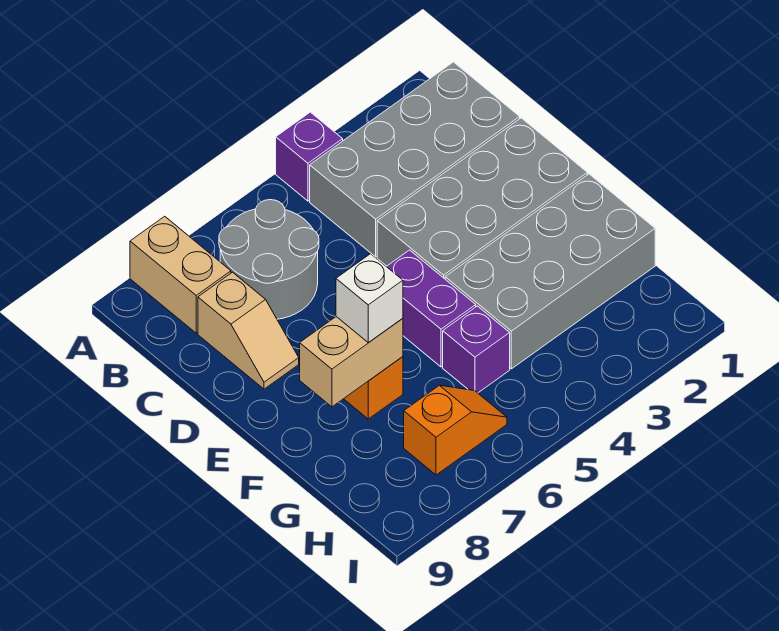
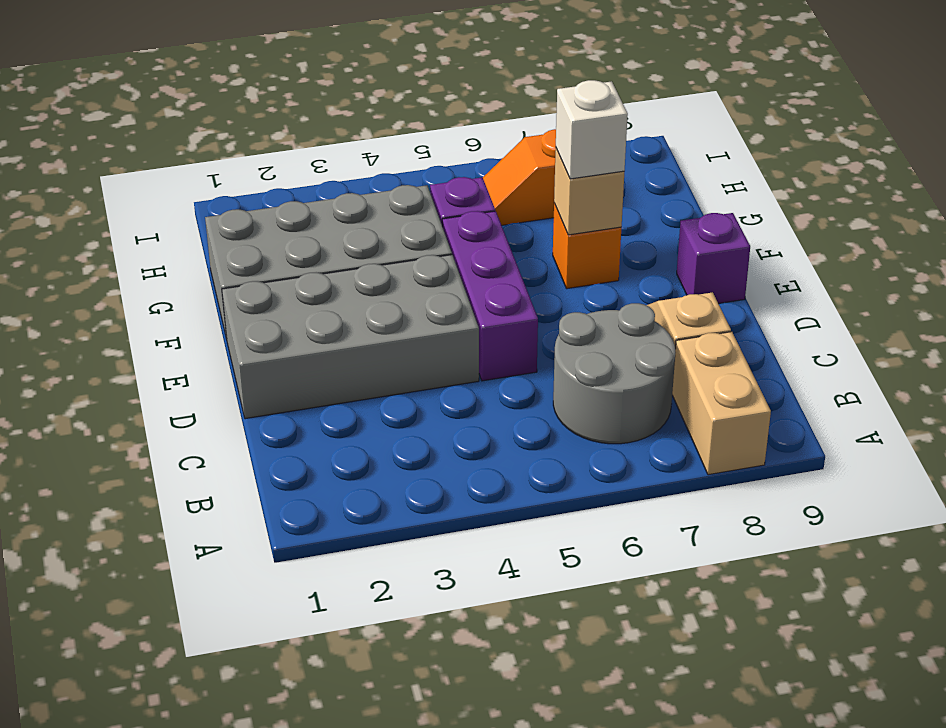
purple 1x1 brick [276,112,343,201] -> purple 1x1 brick moved to [677,213,750,304]
grey 2x4 brick [310,62,520,257] -> none
purple 1x2 brick [386,250,476,367] -> purple 1x3 brick [442,211,538,381]
tan 1x2 brick [300,317,403,407] -> tan 1x1 brick [554,149,624,235]

